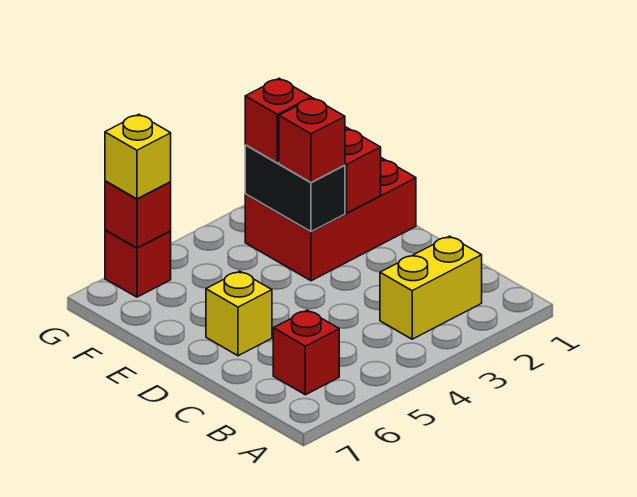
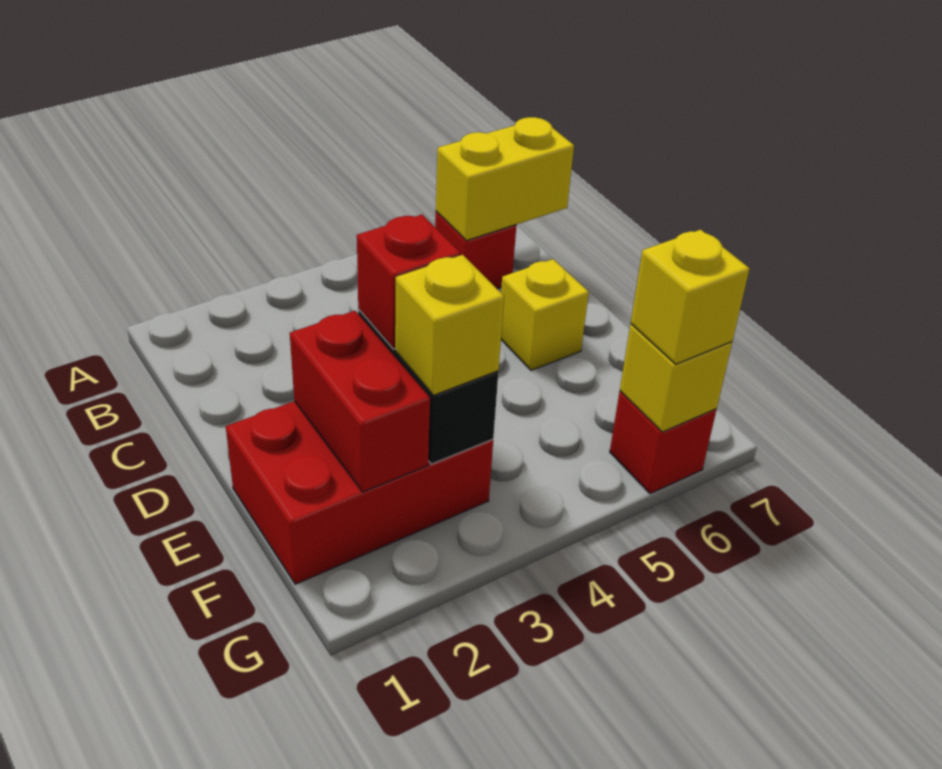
yellow 1x2 brick [380,236,482,339] -> yellow 1x2 brick moved to [436,117,574,241]
red 1x1 brick [245,78,311,163] -> yellow 1x1 brick [395,255,504,395]
red 1x1 brick [105,181,171,248] -> yellow 1x1 brick [620,324,732,432]

